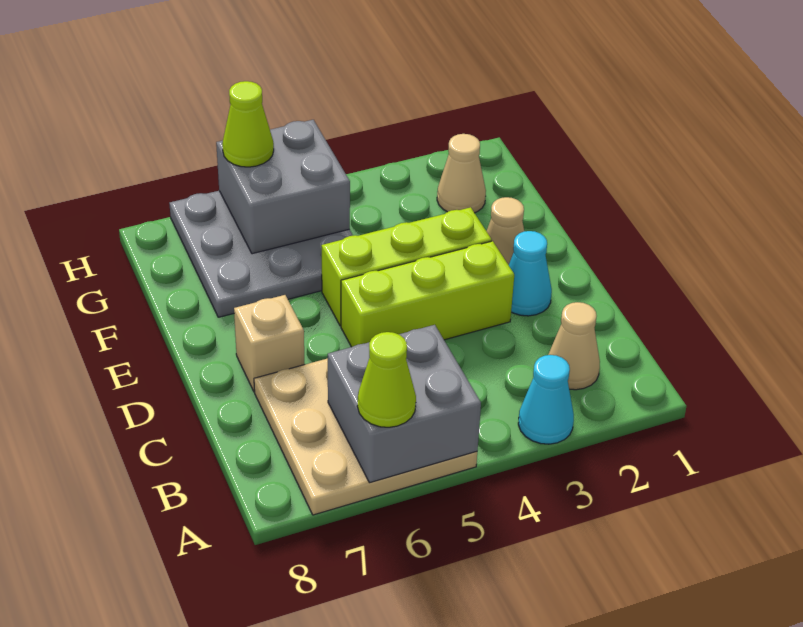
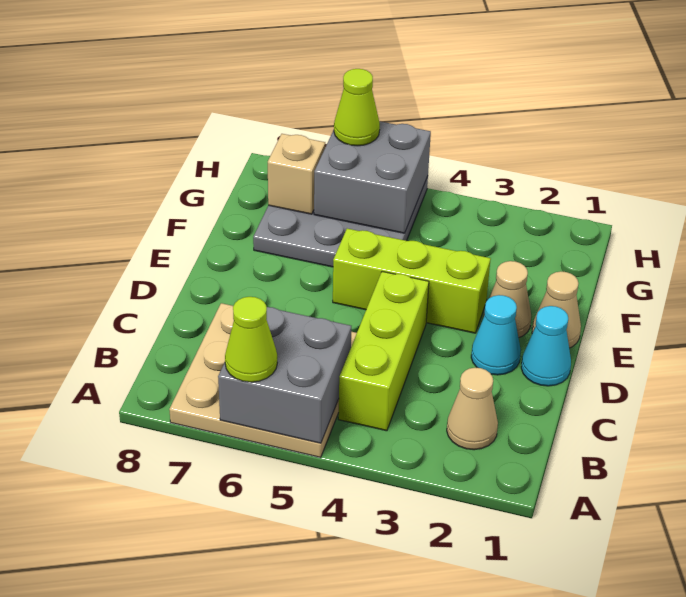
cyan 1x1 cone [518,355,574,444] -> cyan 1x1 cone moved to [521,306,571,386]
lime 1x3 brick [341,241,514,347] -> lime 1x3 brick turned to [338,271,429,431]
tan 1x1 brick [234,295,305,392] -> tan 1x1 brick moved to [268,134,325,214]
tan 1x1 cone [437,134,486,213] -> tan 1x1 cone moved to [532,271,581,348]

